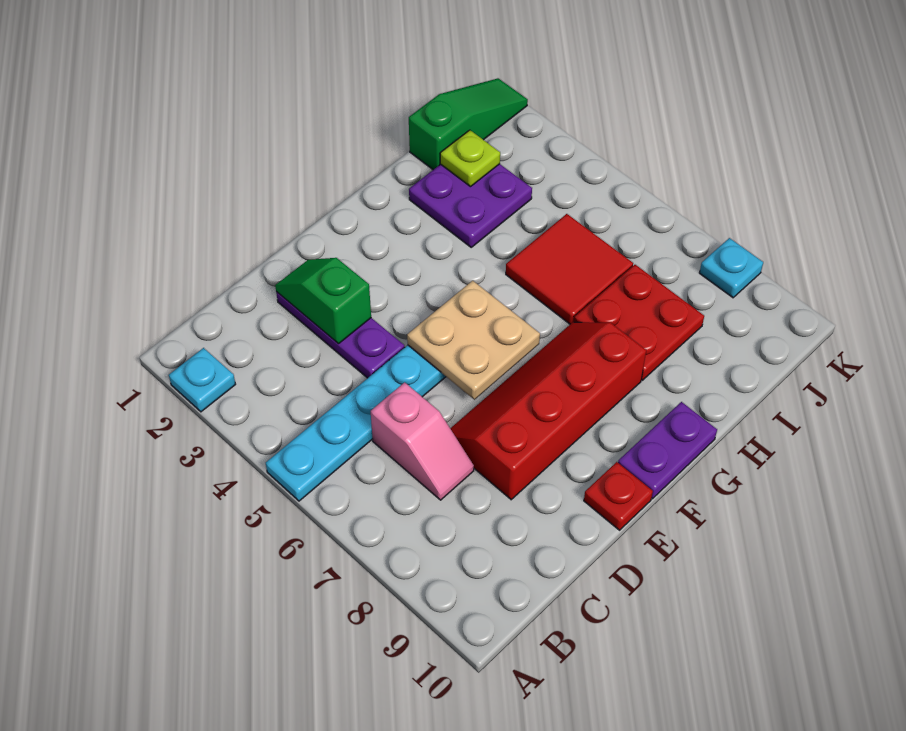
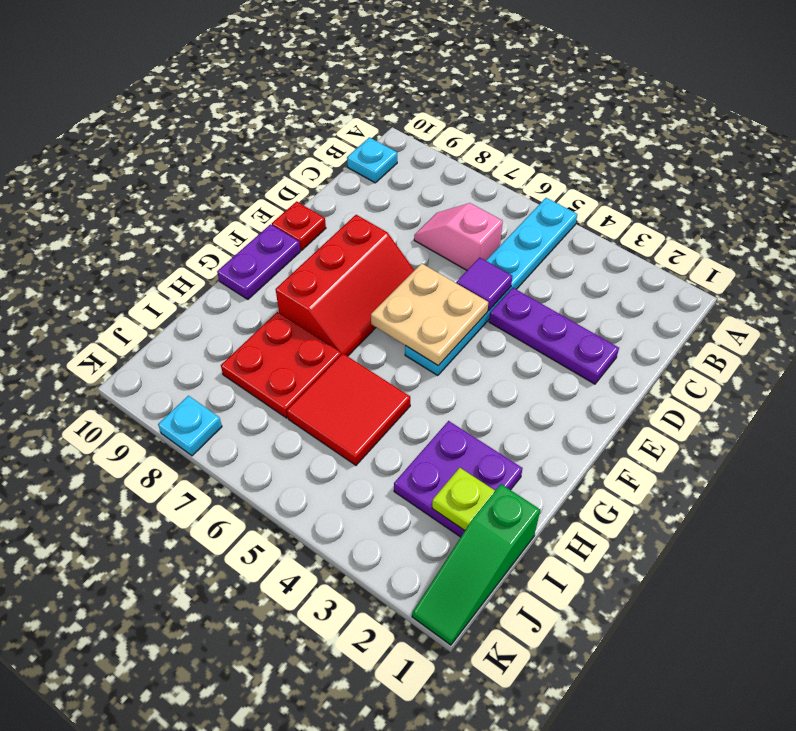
cyan 1x1 plate [169,348,236,412] -> cyan 1x1 plate moved to [347,138,397,183]
green 1x2 slope [275,258,371,344] -> none
none -> purple 1x1 tile [456,258,512,311]
red 2x4 slope [450,322,646,500] -> red 2x3 slope [276,215,414,356]

